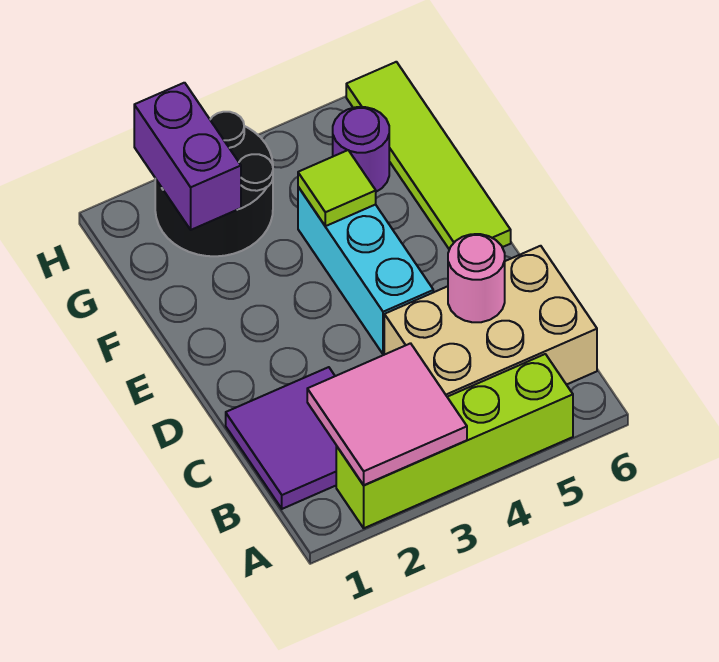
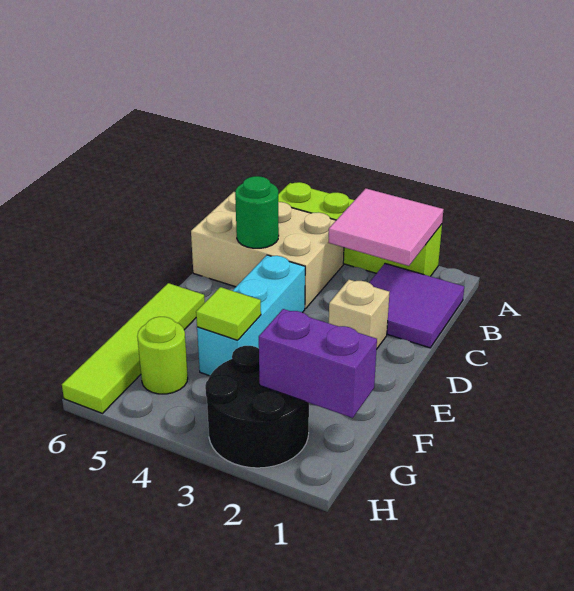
pink 1x1 round brick [448,234,505,322] -> green 1x1 round brick [235,176,279,248]
none -> tan 1x1 brick [329,280,389,348]
purple 1x2 brick [134,83,241,230] -> purple 1x2 brick turned to [259,309,377,418]
purple 1x1 round brick [333,107,389,192] -> lime 1x1 round brick [137,317,188,394]

